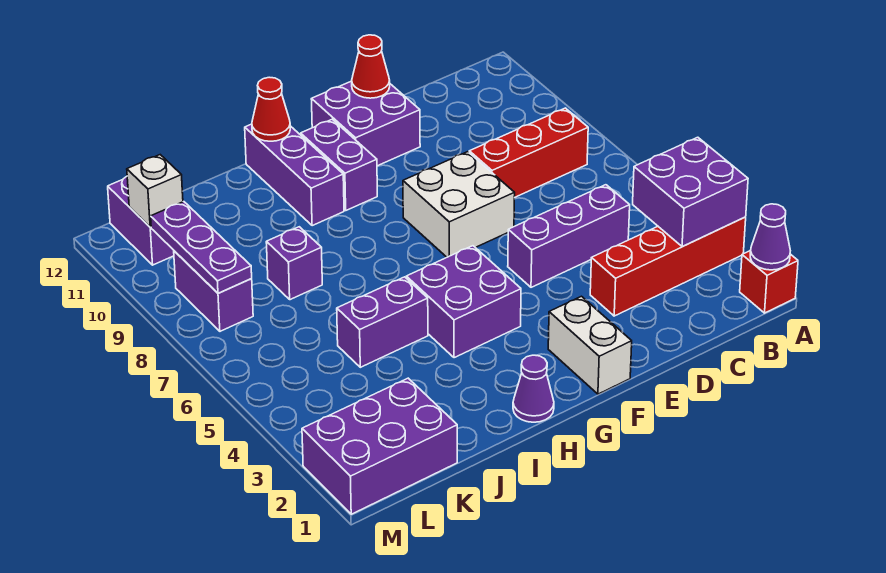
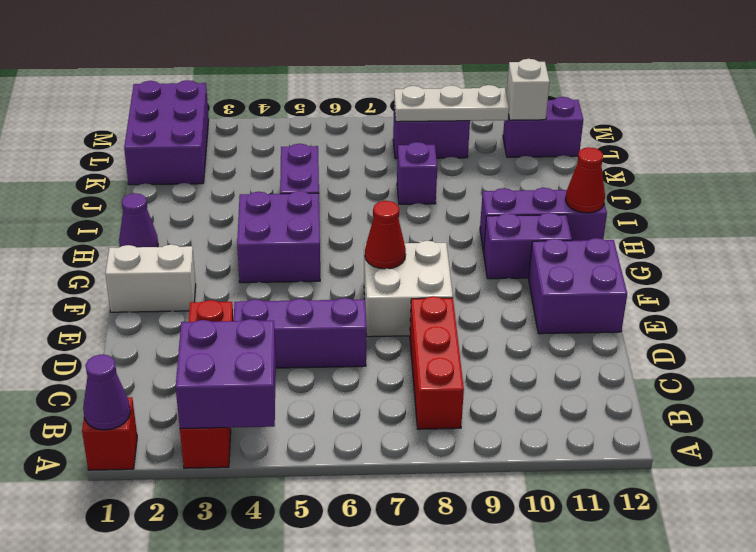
purple 1x3 brick [508,185,630,287] -> purple 1x3 brick turned to [234,298,367,368]
red 1x1 cone [352,35,390,98] -> red 1x1 cone moved to [365,201,406,269]
purple 1x3 plate [151,202,252,293] -> white 1x3 plate [394,85,509,122]

